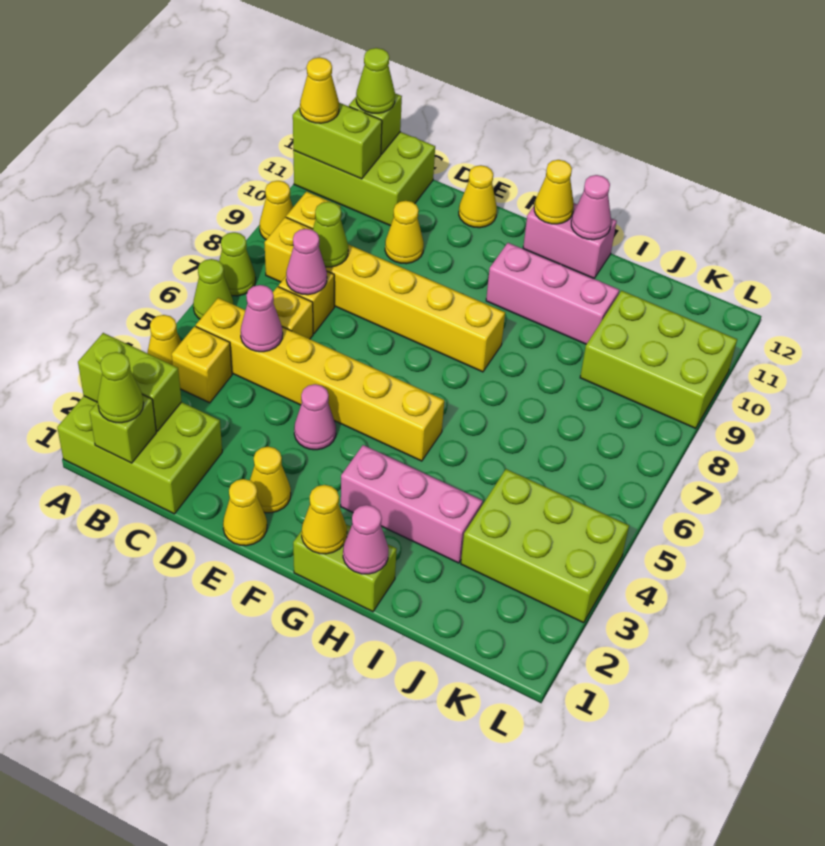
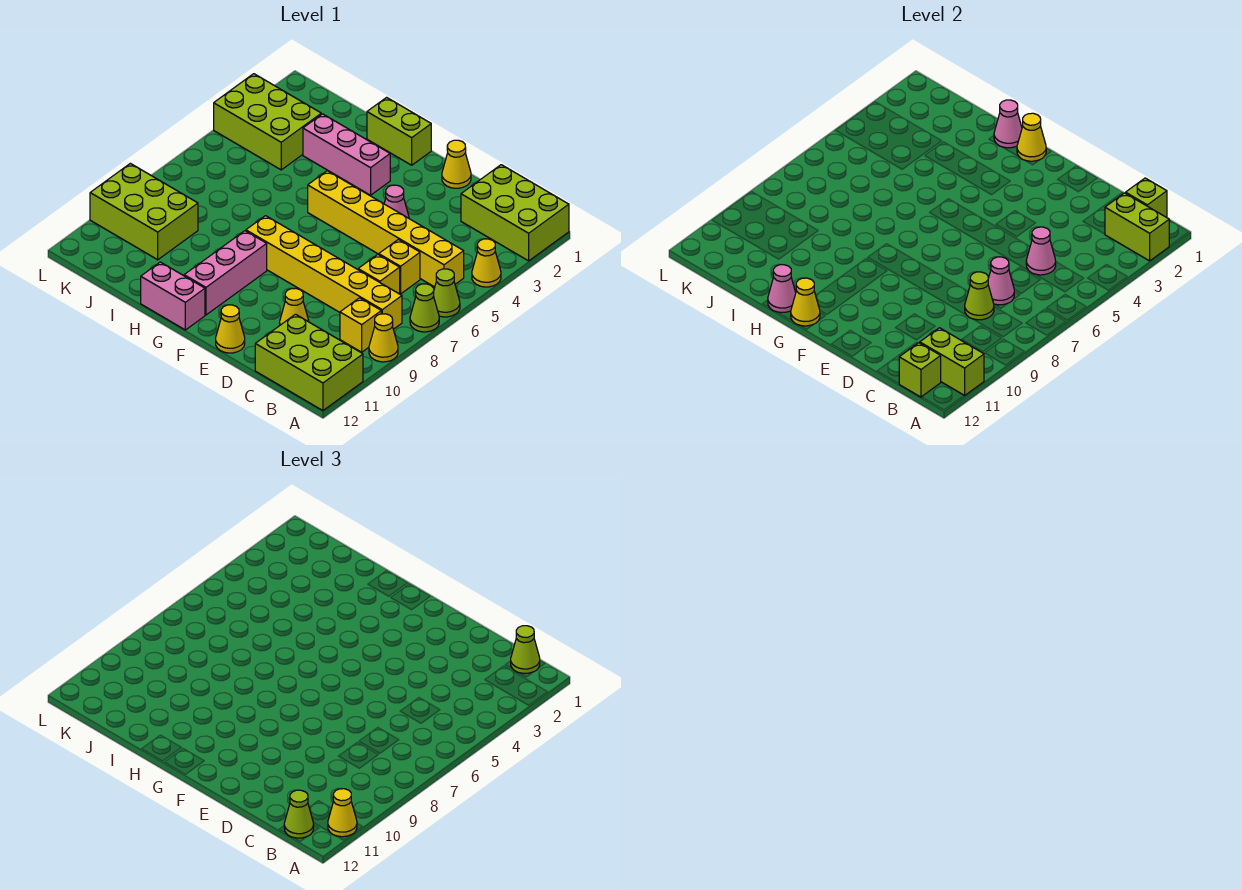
yellow 1x1 brick [172,326,232,403] -> none
yellow 1x1 cone [250,447,291,513] -> none
pink 1x3 brick [486,243,619,344] -> pink 1x3 brick turned to [184,231,267,315]

